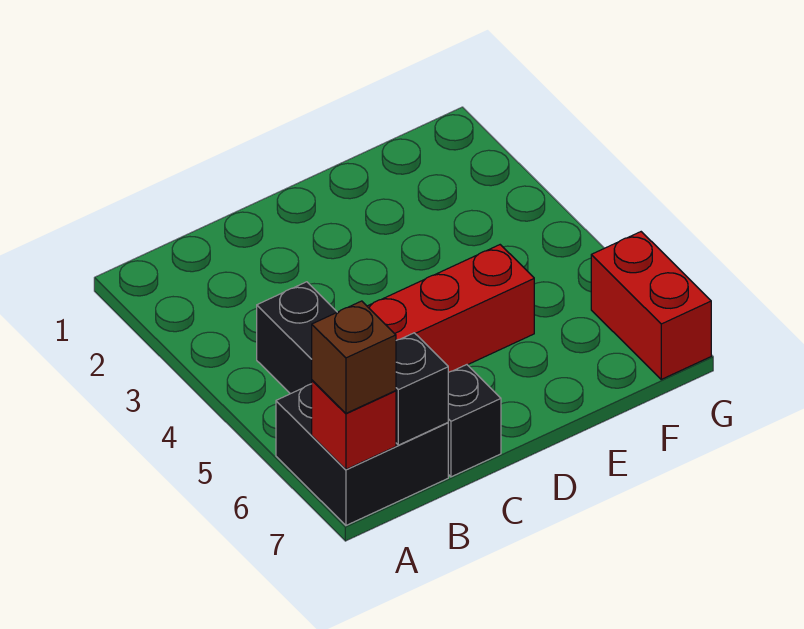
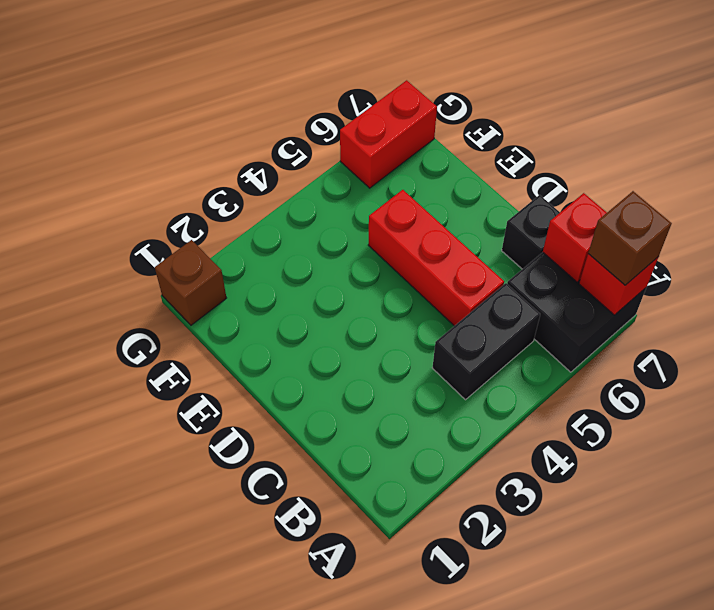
black 1x1 brick [396,333,448,445] -> red 1x1 brick [543,193,607,282]
none -> brown 1x1 brick [155,240,226,325]

